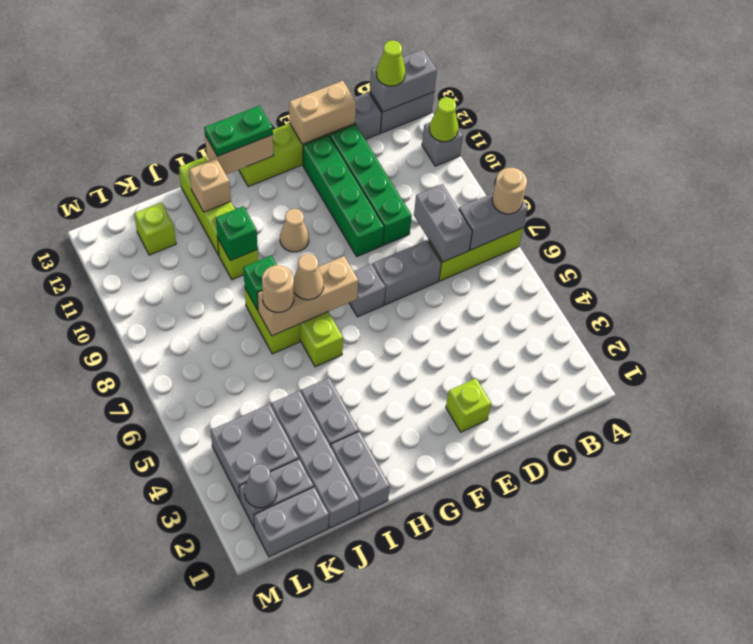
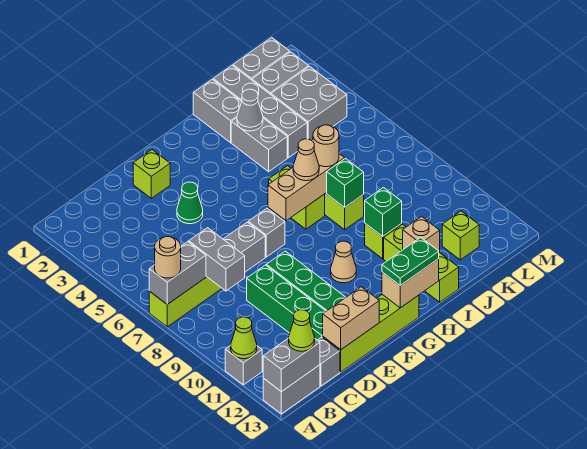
none -> green 1x1 cone [177,182,203,224]
grey 1x1 cone [244,464,277,508] -> grey 1x1 cone moved to [237,89,263,131]

